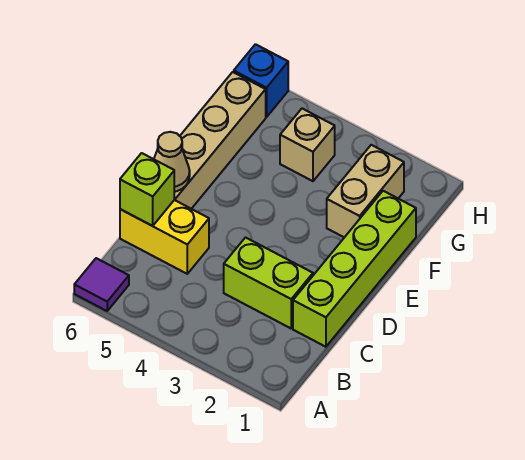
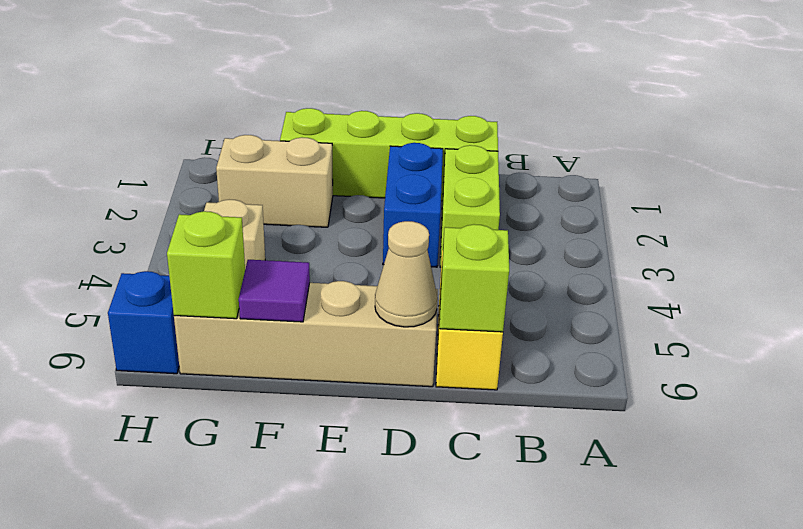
purple 1x1 tile [74,258,129,311] -> purple 1x1 tile moved to [239,260,310,322]
none -> blue 1x2 brick [383,143,443,267]
none -> lime 1x1 brick [167,211,245,319]

